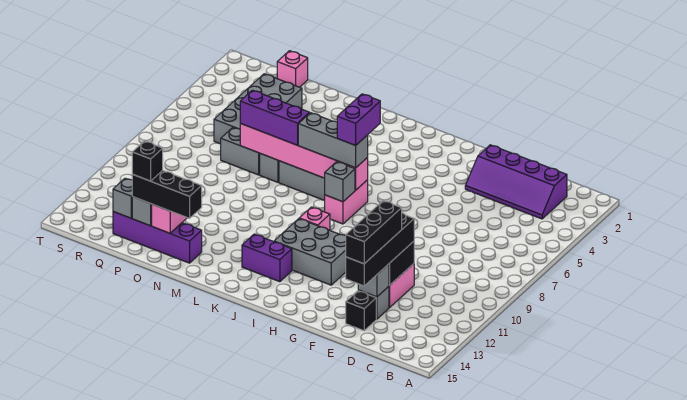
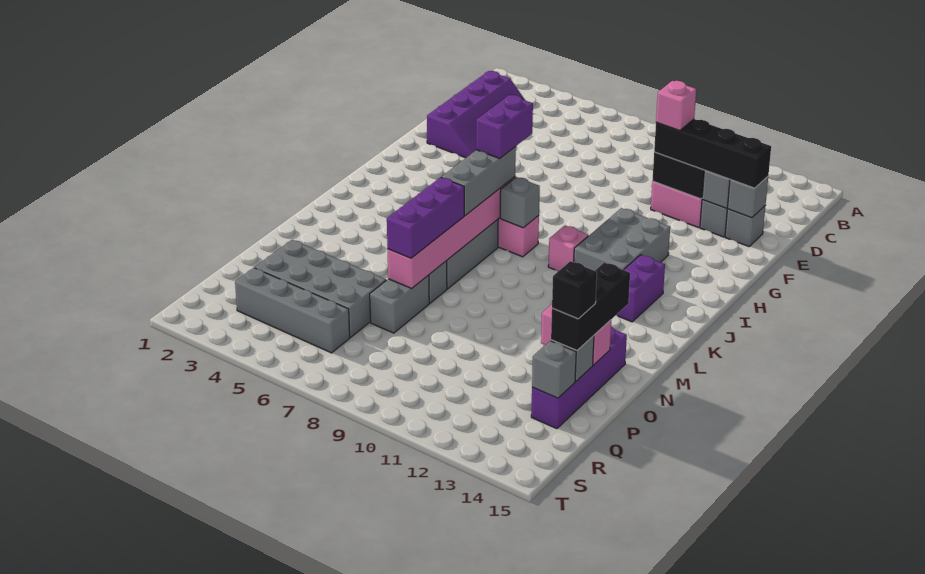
black 1x3 brick [346,201,402,264] -> none
black 1x1 brick [346,291,376,331] -> grey 1x1 brick [725,205,766,246]
none -> grey 1x1 brick [727,177,768,218]
purple 1x2 brick [337,94,380,145] -> purple 1x2 brick turned to [476,95,533,158]
pink 1x1 brick [277,51,308,87] -> pink 1x1 brick moved to [656,81,696,131]
none -> grey 1x4 brick [235,268,350,353]

